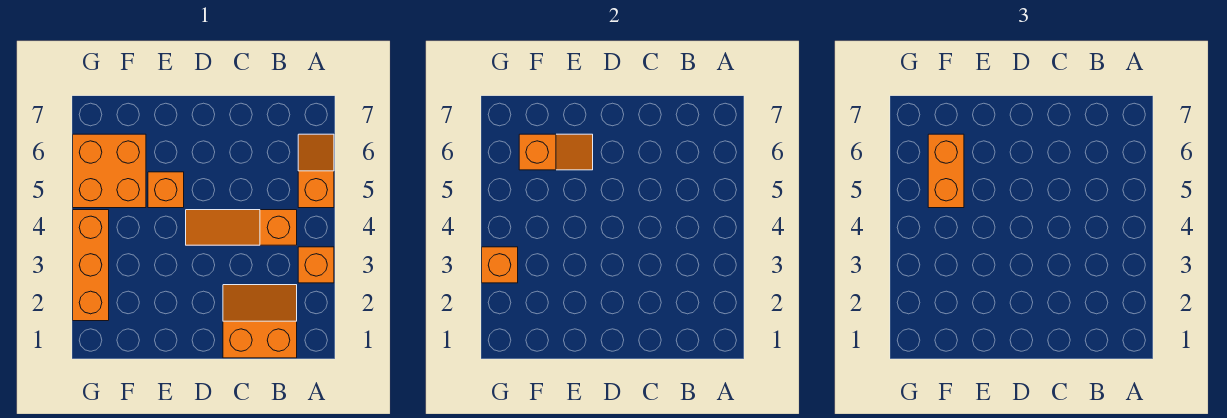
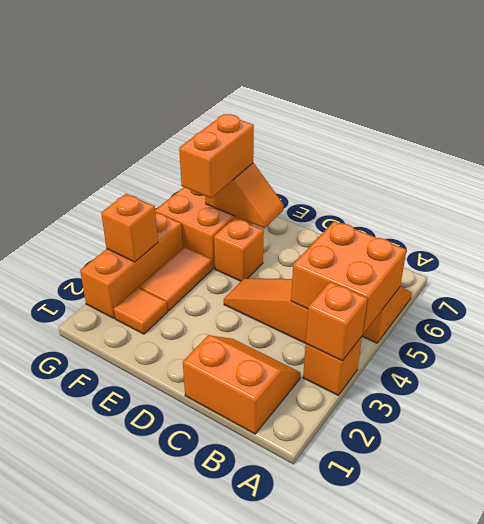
none -> orange 1x1 brick [306,282,368,361]
none -> orange 2x2 brick [291,221,407,334]
none -> orange 1x1 tile [114,288,167,334]
none -> orange 1x2 tile [139,247,212,311]

